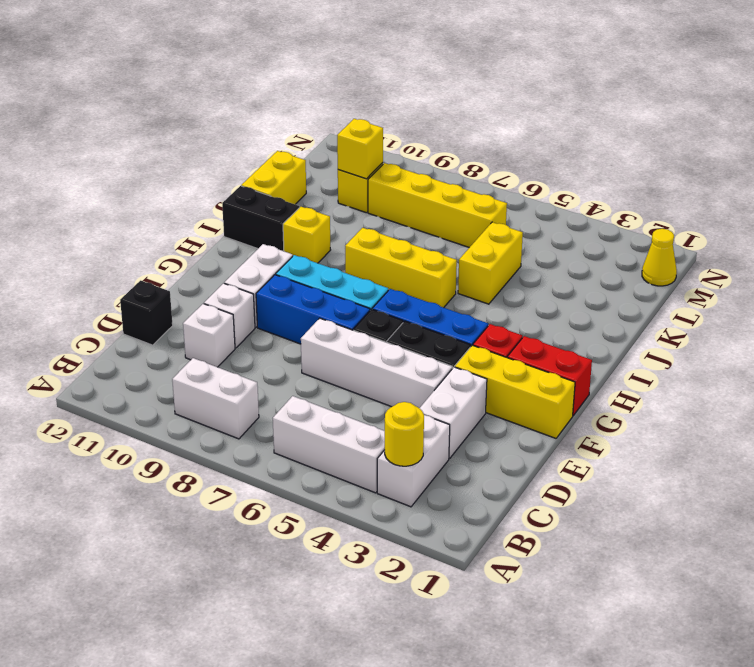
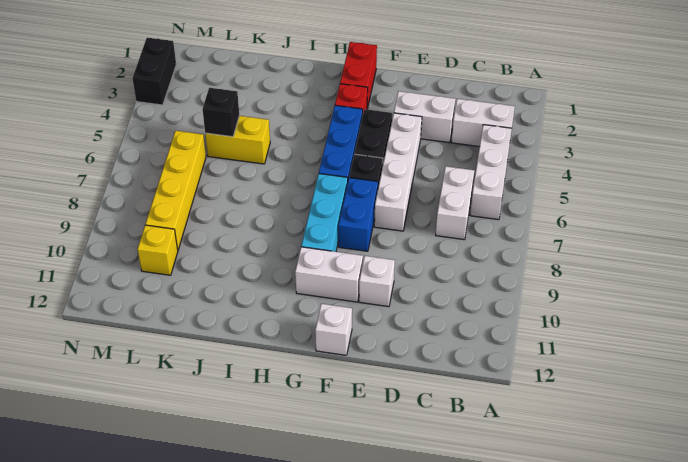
yellow 1x1 round brick [385,402,424,466] -> none
white 1x2 brick [172,358,259,439] -> white 1x2 brick moved to [436,166,474,240]
white 1x1 brick [183,304,235,367] -> white 1x1 brick moved to [315,304,352,355]
black 1x1 brick [120,281,173,345] -> black 1x1 brick moved to [202,88,239,137]
yellow 1x3 brick [455,345,575,438] -> none
blue 1x3 brick [256,275,370,344] -> blue 1x2 brick [339,178,378,251]
yellow 1x3 brick [345,228,457,308] -> none
yellow 1x1 brick [283,207,330,263] -> none
black 1x2 brick [222,186,299,251] -> black 1x2 brick moved to [132,38,176,105]
yellow 1x2 brick [241,151,306,204] -> none
yellow 1x1 brick [337,119,383,179] -> none
yellow 1x1 cone [642,229,677,286] -> none

